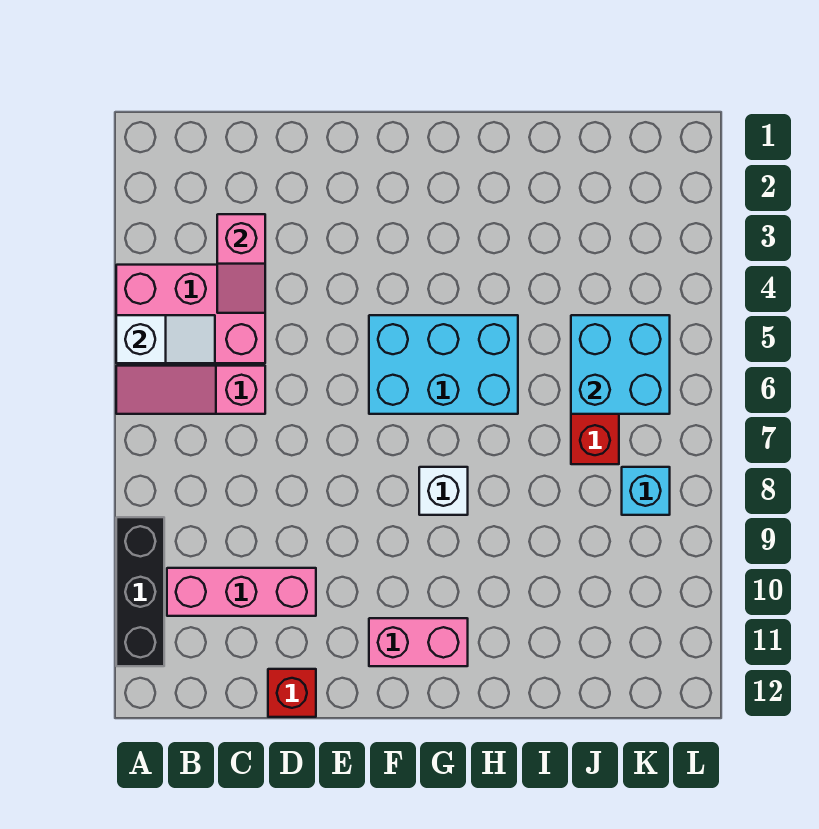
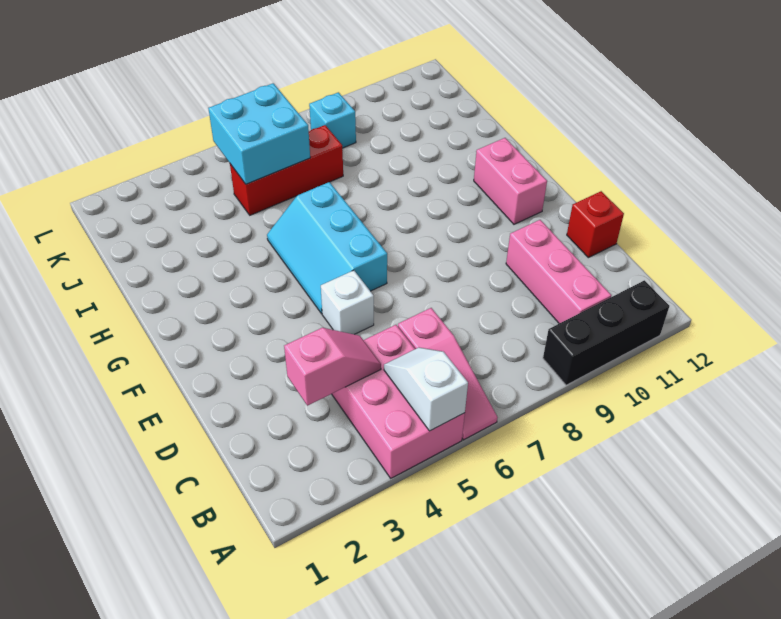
cyan 2x3 brick [369,315,518,414] -> cyan 2x3 slope [267,182,387,314]
white 1x1 brick [419,467,468,515] -> white 1x1 brick moved to [321,270,374,334]

